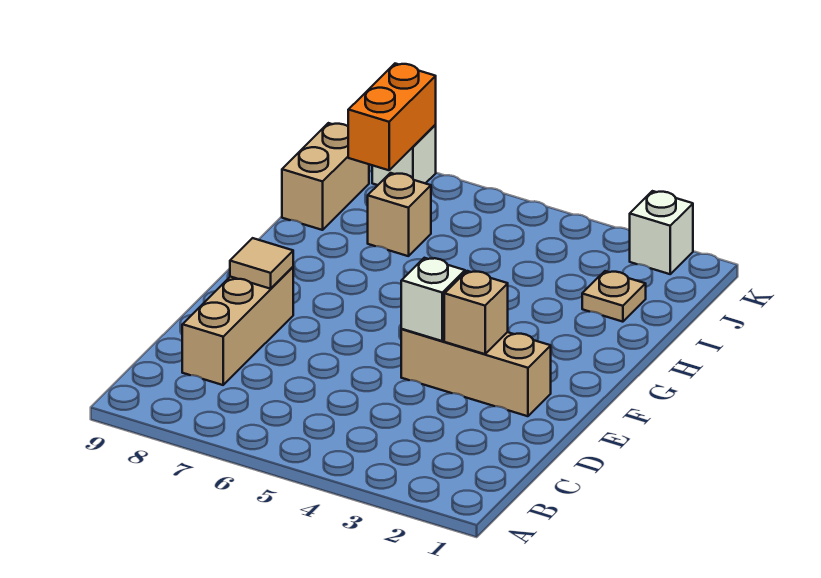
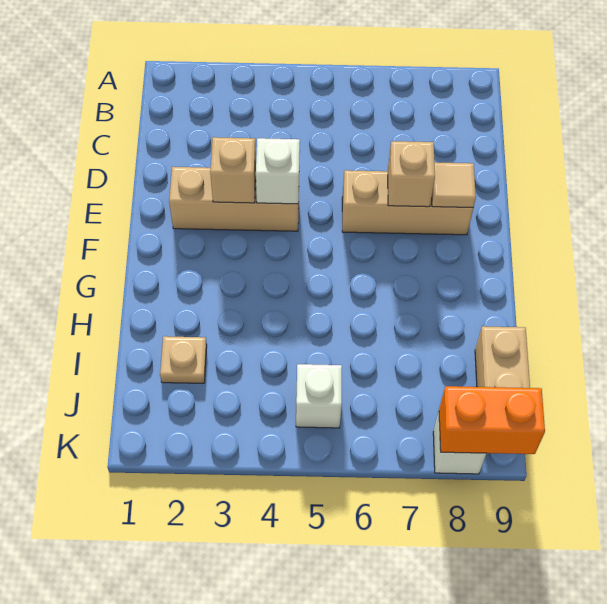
tan 1x3 brick [182,267,293,385] -> tan 1x3 brick turned to [342,170,473,235]
tan 1x1 brick [368,173,431,256] -> tan 1x1 brick moved to [388,141,435,207]
orange 1x2 brick [348,64,436,170] -> orange 1x2 brick turned to [439,386,545,454]
white 1x1 brick [630,191,693,274] -> white 1x1 brick moved to [296,364,342,428]

